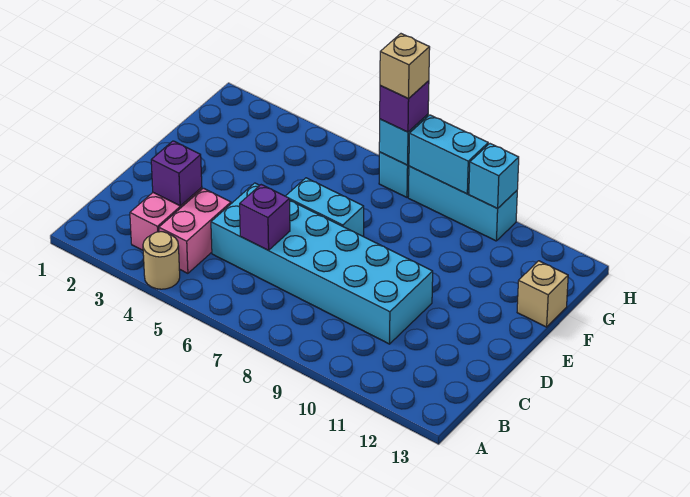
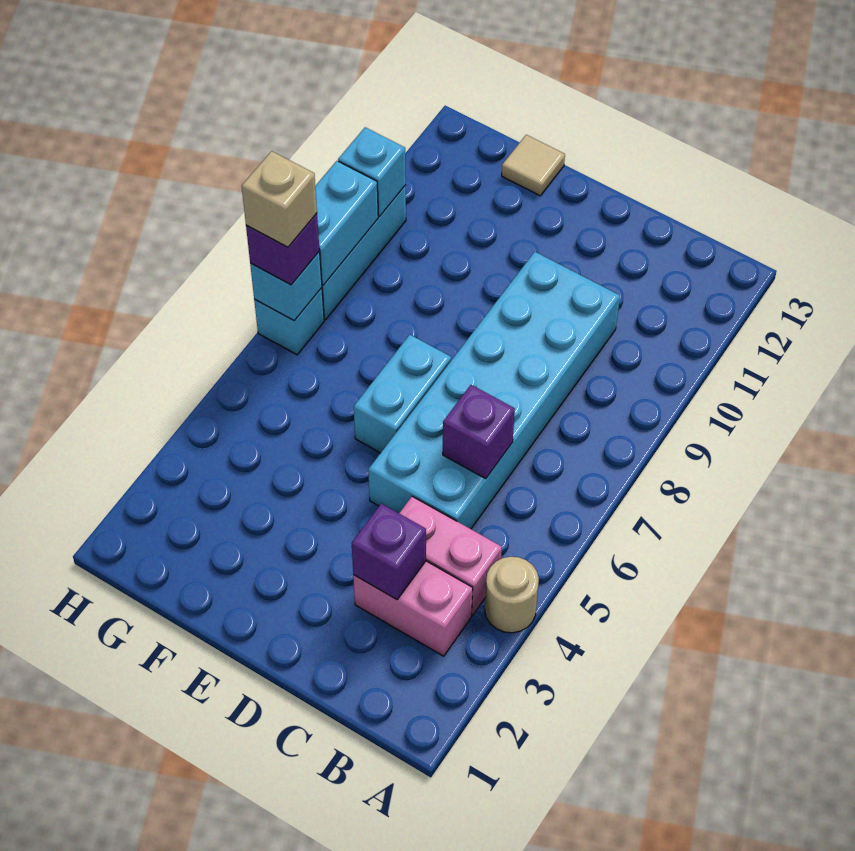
tan 1x1 brick [517,261,568,327] -> tan 1x1 tile [502,135,565,196]

